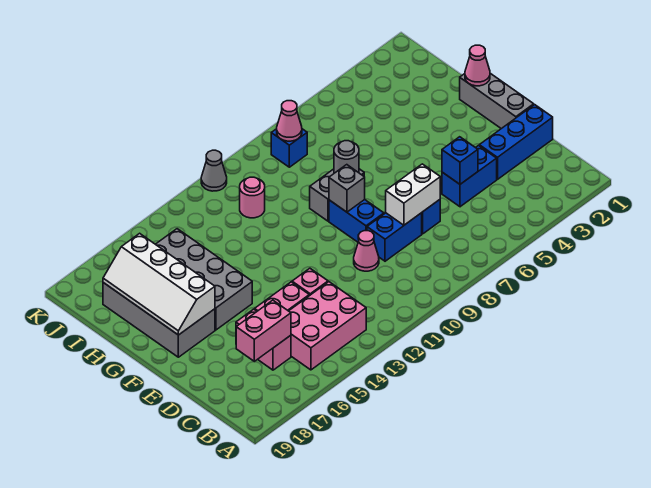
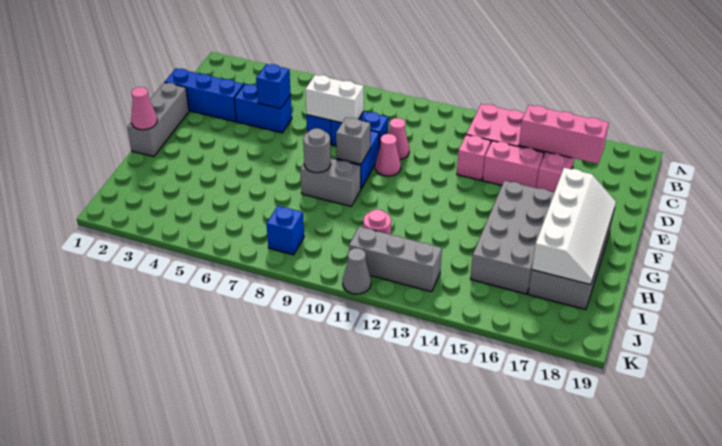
pink 1x2 brick [236,300,291,361] -> pink 1x3 brick [519,105,609,164]
pink 1x1 cone [277,101,302,141] -> pink 1x1 cone moved to [375,134,401,176]
none -> grey 1x3 brick [349,227,442,292]

